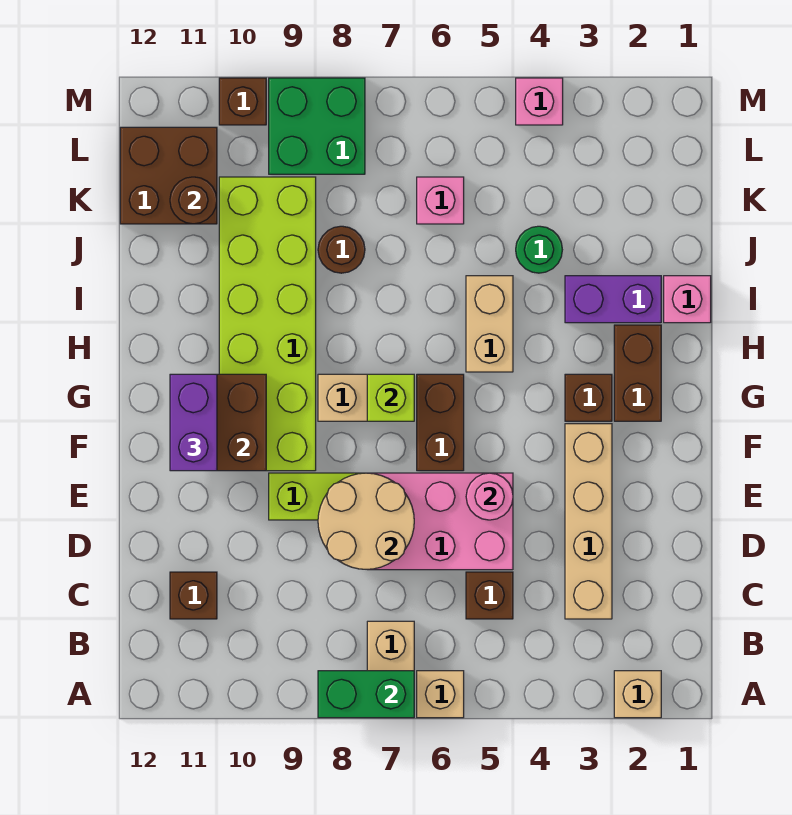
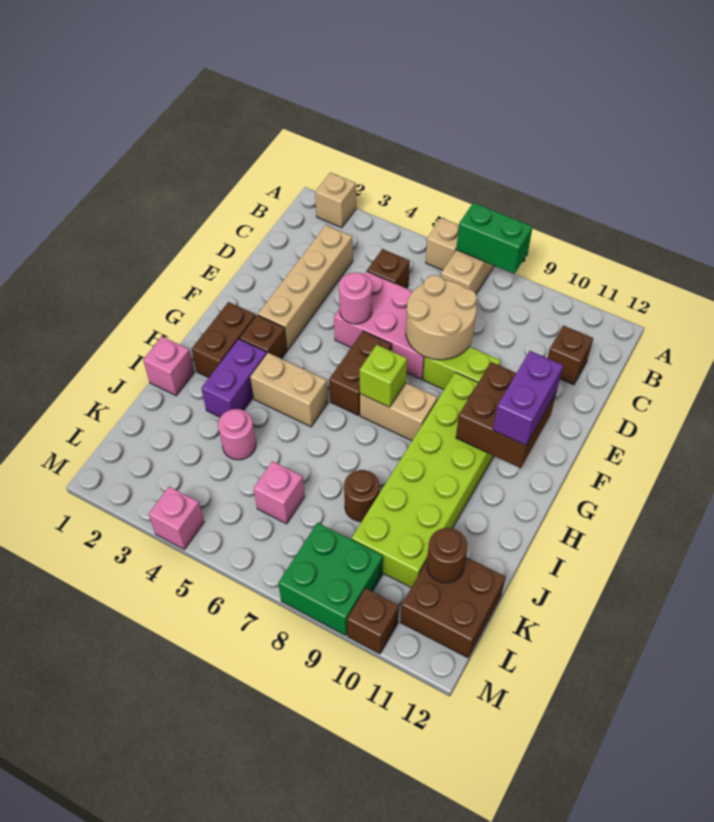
tan 1x2 brick [466,276,513,372] -> tan 1x2 brick turned to [250,353,328,427]
purple 1x2 brick [565,276,661,323] -> purple 1x2 brick turned to [201,339,267,417]
green 1x1 round brick [516,226,562,273] -> pink 1x1 round brick [218,409,256,460]

